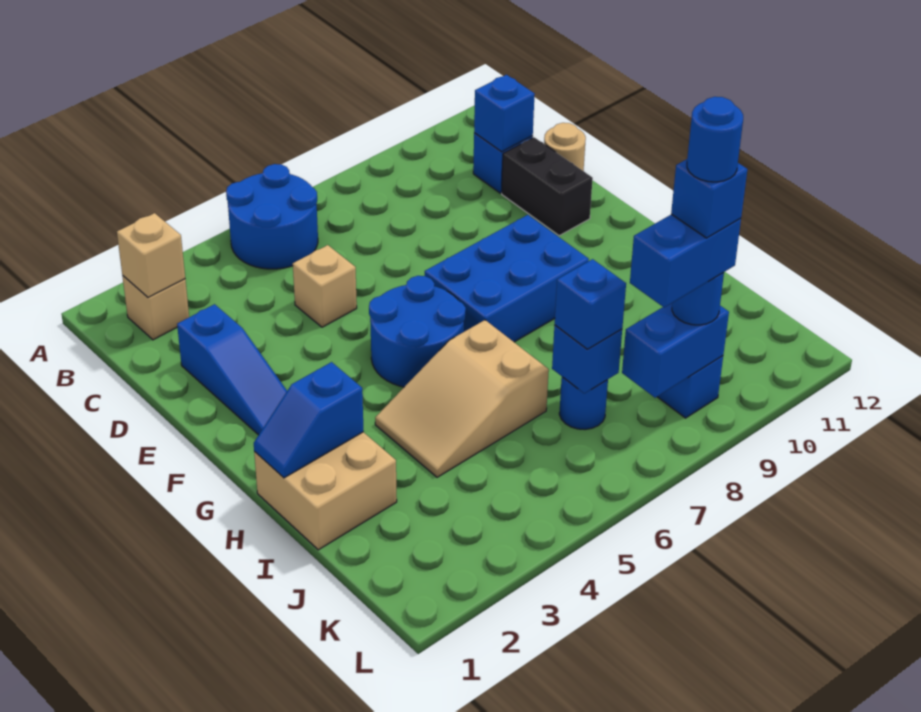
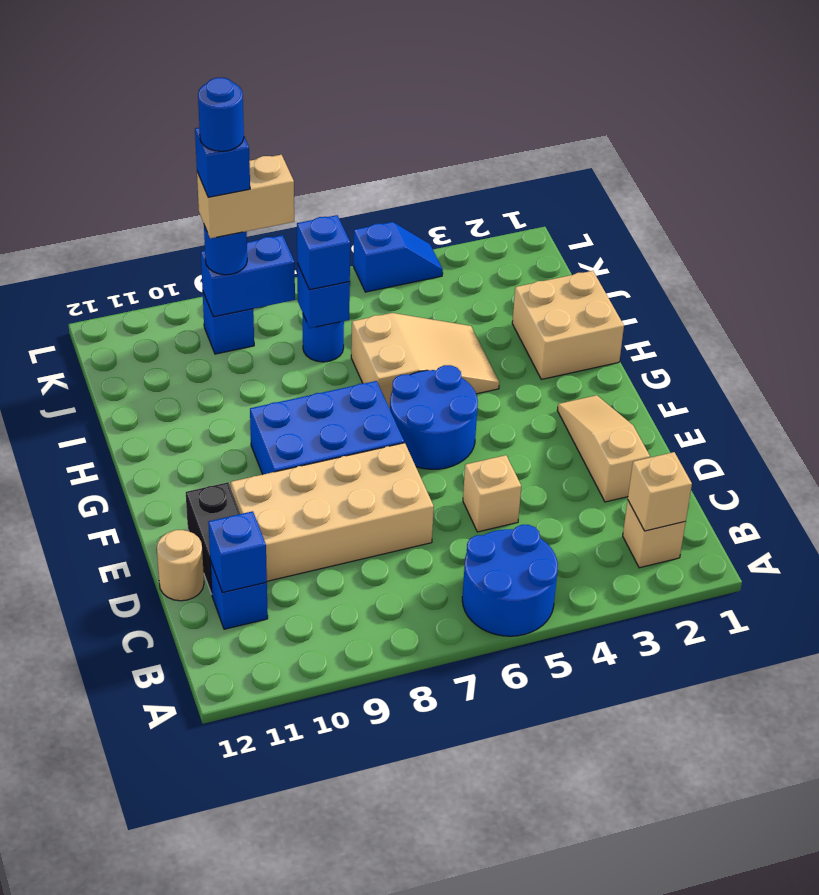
blue 1x3 slope [177,304,287,435] -> tan 1x3 slope [557,395,650,502]
none -> tan 2x4 brick [231,443,434,581]
blue 1x2 slope [254,362,364,478] -> blue 1x2 slope moved to [353,222,443,292]
blue 1x2 brick [630,214,741,308] -> tan 1x2 brick [197,155,294,238]

